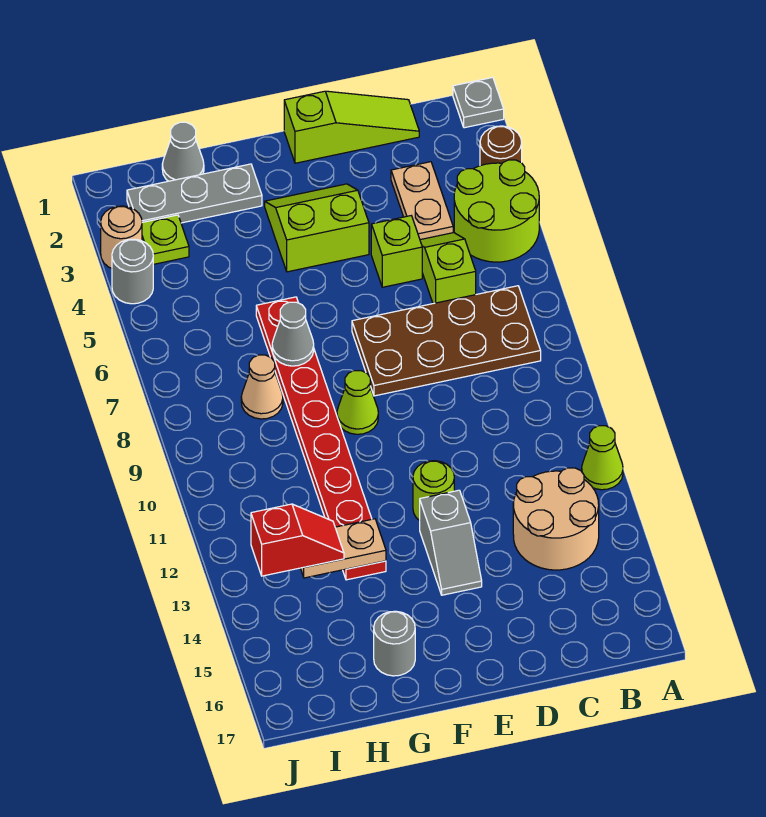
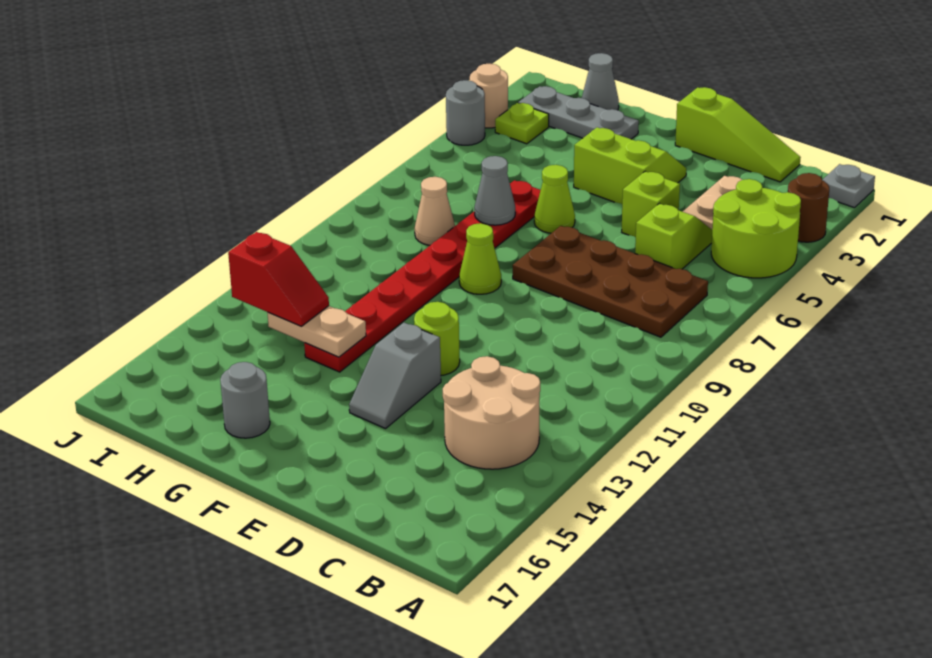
lime 1x1 cone [582,426,623,490] -> lime 1x1 cone moved to [534,165,575,233]

